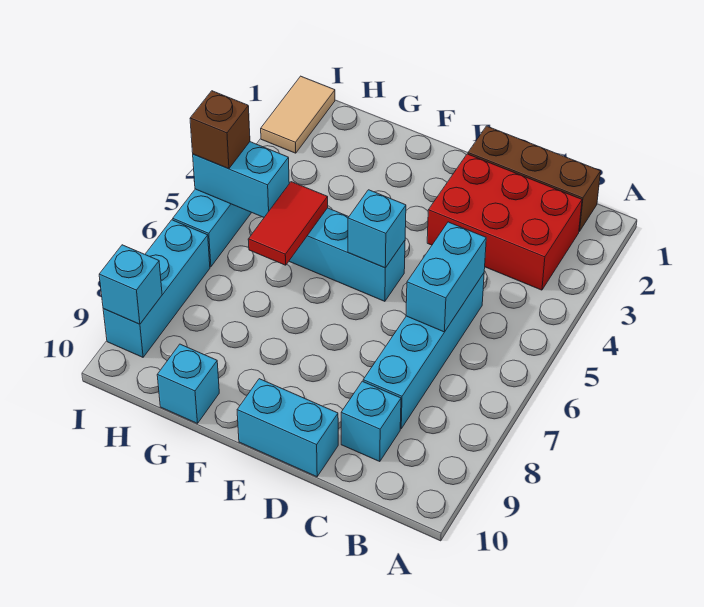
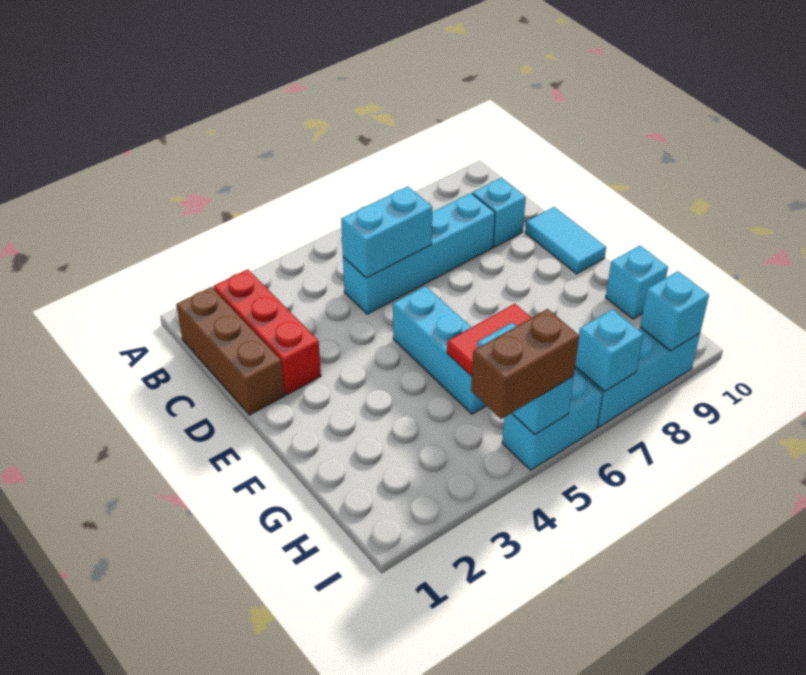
red 2x3 brick [427,154,582,290] -> red 1x3 brick [213,269,321,395]
cyan 1x2 brick [237,379,338,477] -> cyan 1x2 tile [525,207,606,274]
cyan 1x1 brick [348,190,406,268] -> cyan 1x1 brick moved to [575,309,643,392]
tan 1x2 tile [261,76,335,153] -> none
brown 1x1 brick [190,91,250,169] -> brown 1x2 brick [471,309,579,419]

